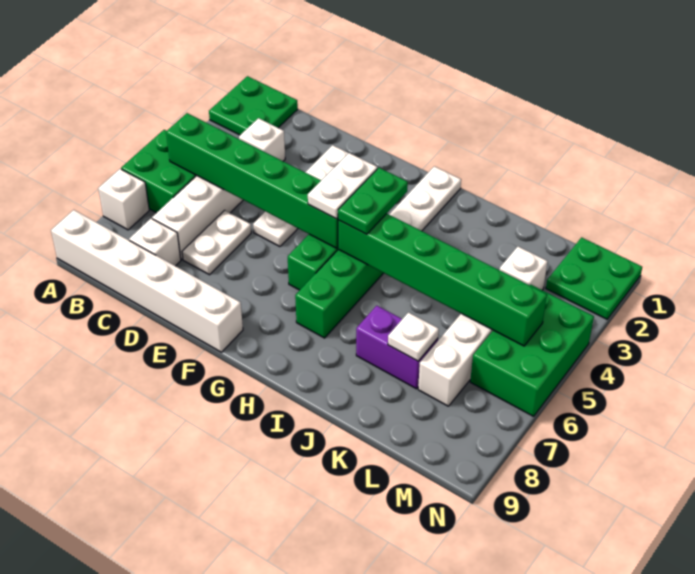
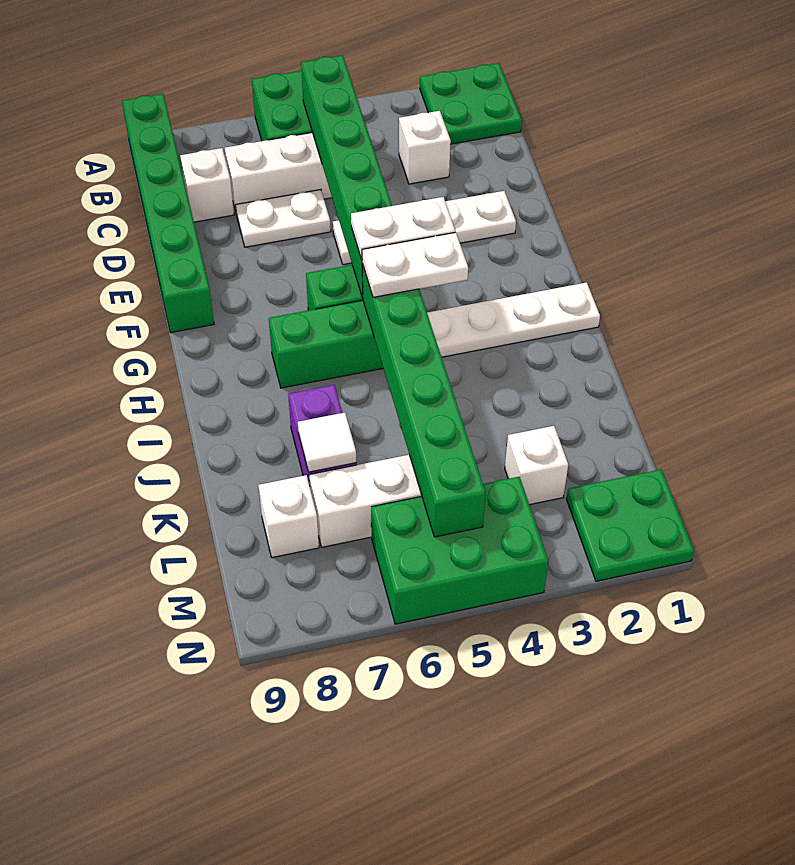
white 1x1 brick [98,169,149,230] -> white 1x1 brick moved to [258,475,319,558]
white 1x6 brick [51,210,243,352] -> green 1x6 brick [122,94,214,333]
green 1x2 plate [338,168,408,234] -> white 1x2 plate [362,232,468,297]
white 1x1 plate [388,313,439,361] -> white 1x1 tile [298,413,356,472]

